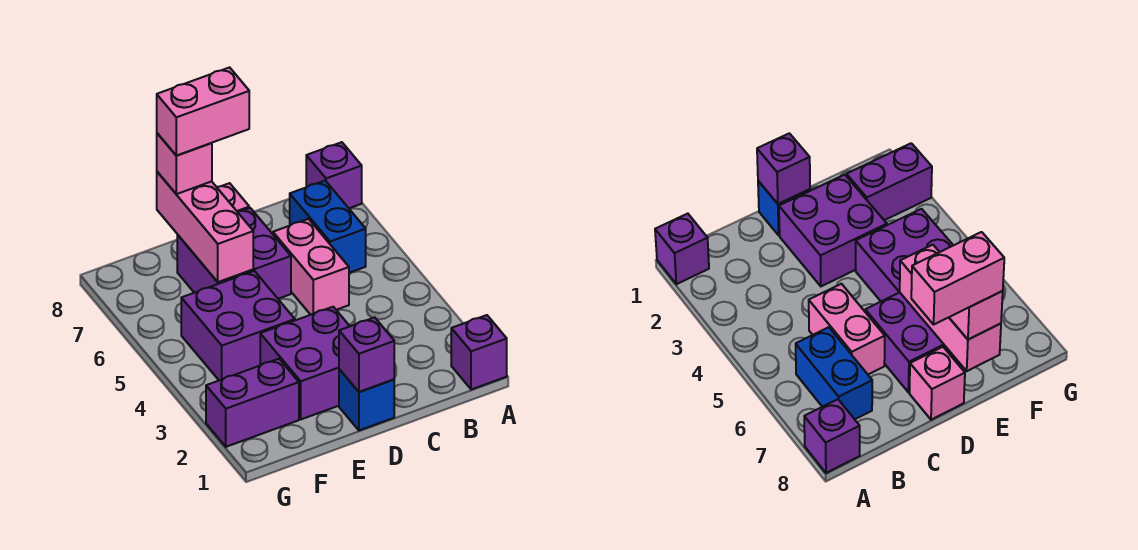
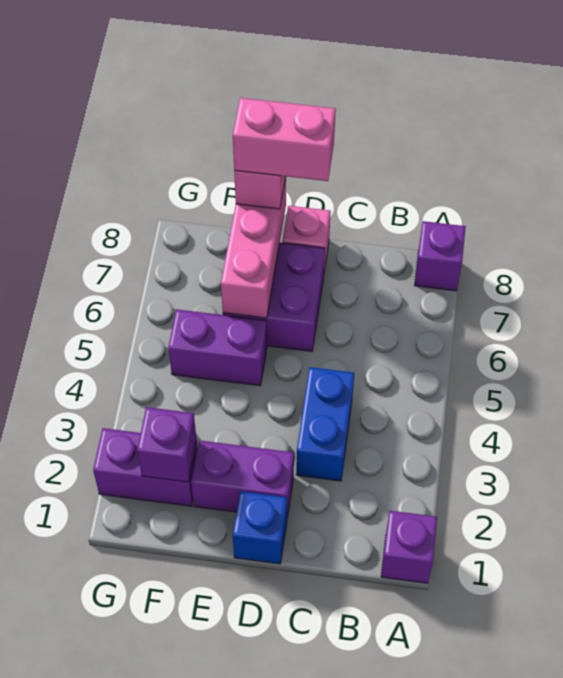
blue 1x2 brick [290,181,366,273] -> blue 1x2 brick moved to [296,367,354,481]
pink 1x2 brick [273,219,349,315] -> none
purple 1x1 brick [339,317,394,392] -> purple 1x1 brick moved to [137,407,197,482]
purple 2x2 brick [260,307,350,419] -> purple 1x2 brick [191,440,294,518]
purple 2x2 brick [181,271,295,380] -> purple 1x2 brick [168,309,267,386]

